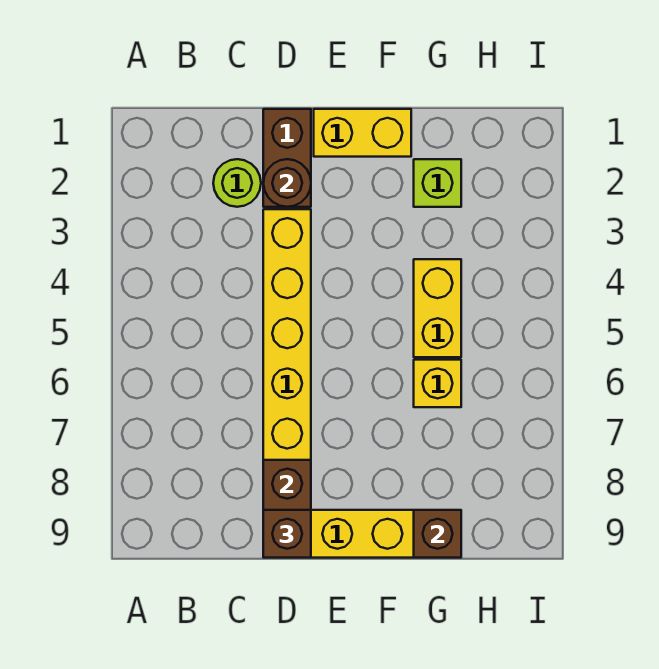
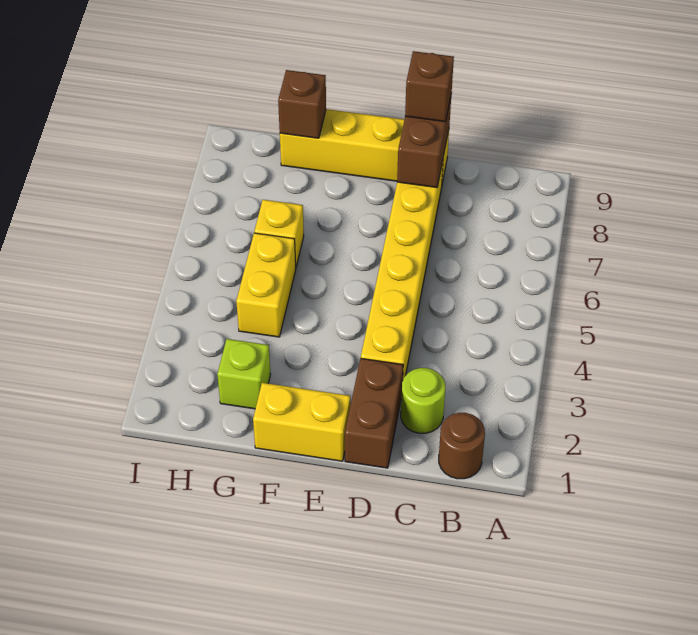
brown 1x1 round brick [263,159,311,207] -> brown 1x1 round brick moved to [439,413,485,479]

